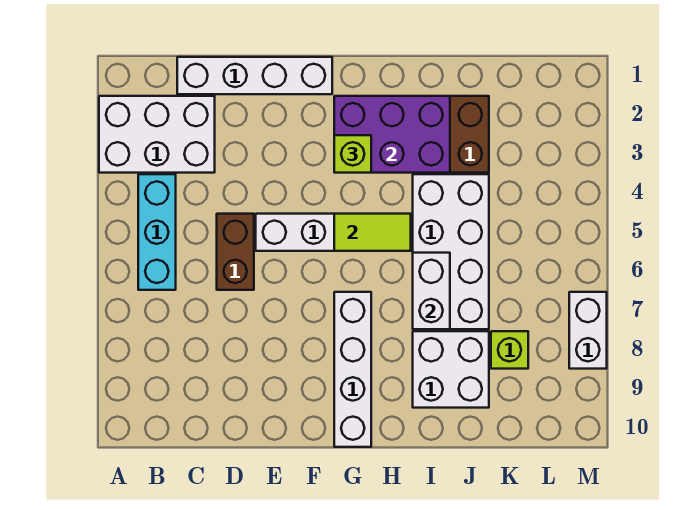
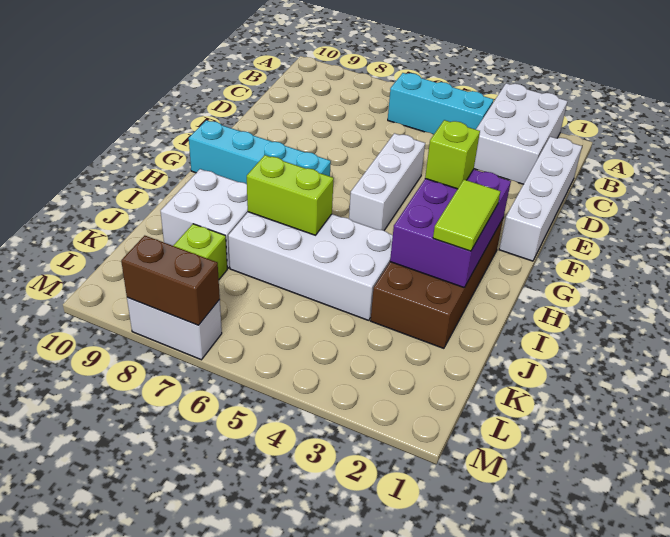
brown 1x2 brick [217,214,254,290] -> brown 1x2 brick moved to [121,236,220,325]
lime 1x2 tile [334,214,411,251] -> lime 1x2 tile moved to [433,180,500,251]
white 1x4 brick [334,292,371,447] -> cyan 1x4 brick [189,120,331,184]
white 1x2 brick [413,253,450,329] -> lime 1x2 brick [247,155,334,235]

